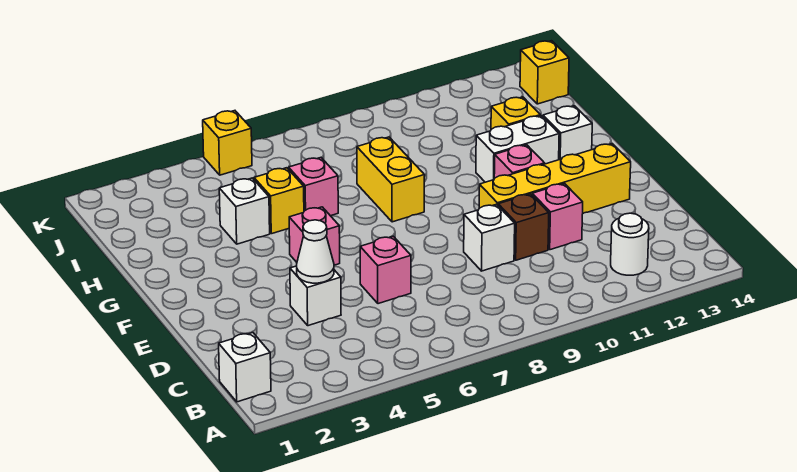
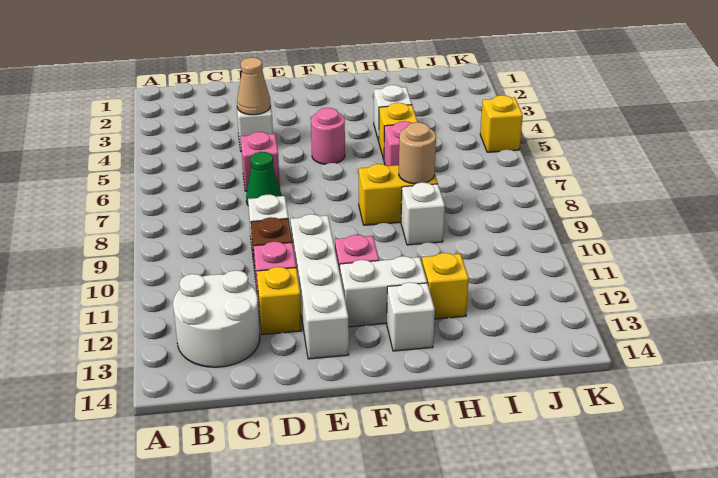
white 1x1 brick [219,333,271,402] -> white 1x1 brick moved to [401,182,445,245]
white 1x1 round brick [611,213,649,275] -> white 2x2 round brick [173,270,260,367]
white 1x1 cone [297,220,334,283] -> tan 1x1 cone [237,58,271,115]
none -> green 1x1 cone [246,152,281,205]
yellow 1x4 brick [479,144,631,213] -> white 1x4 brick [291,214,349,359]
pink 1x1 brick [289,207,340,265] -> pink 1x1 round brick [311,108,345,164]
white 1x2 brick [476,116,559,182] -> white 1x2 brick turned to [340,256,427,327]
none -> tan 1x1 round brick [399,122,436,184]
yellow 1x1 brick [520,41,569,104] -> yellow 1x1 brick moved to [257,267,302,335]

